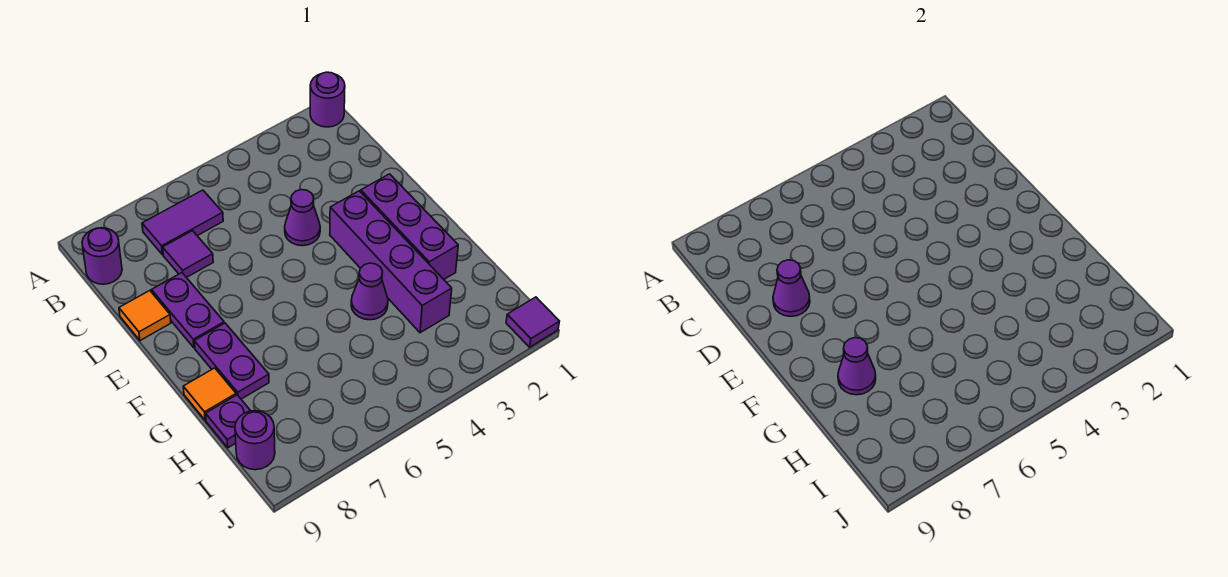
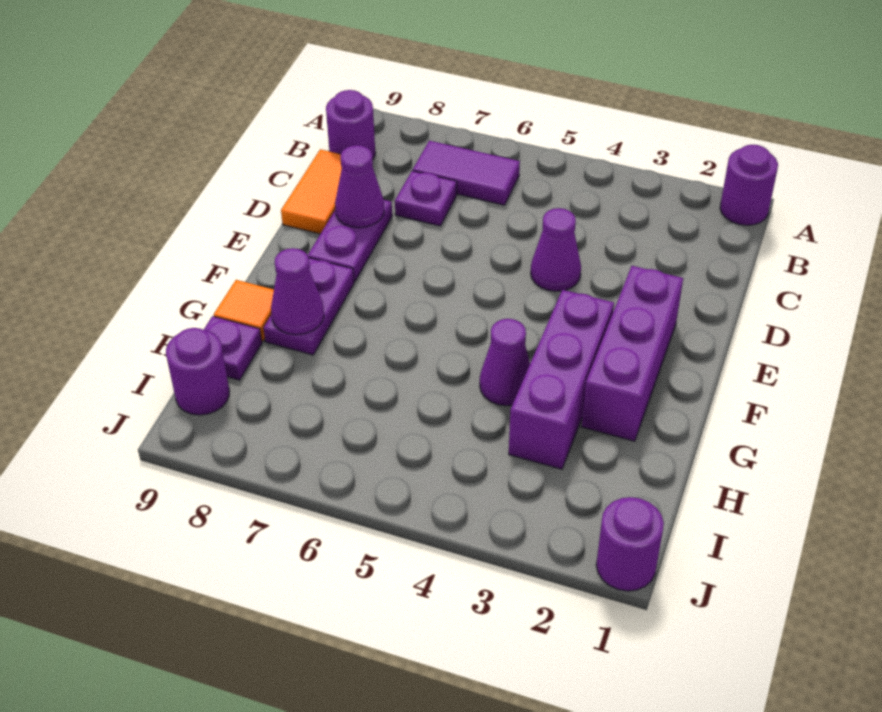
purple 1x1 tile [163,231,213,278] -> purple 1x1 plate [395,171,457,226]
orange 1x1 tile [119,291,171,341] -> orange 1x2 tile [281,149,342,234]
purple 1x4 brick [330,191,452,333] -> purple 1x3 brick [509,290,614,469]
purple 1x1 tile [506,297,559,347] -> purple 1x1 round brick [596,497,664,591]

